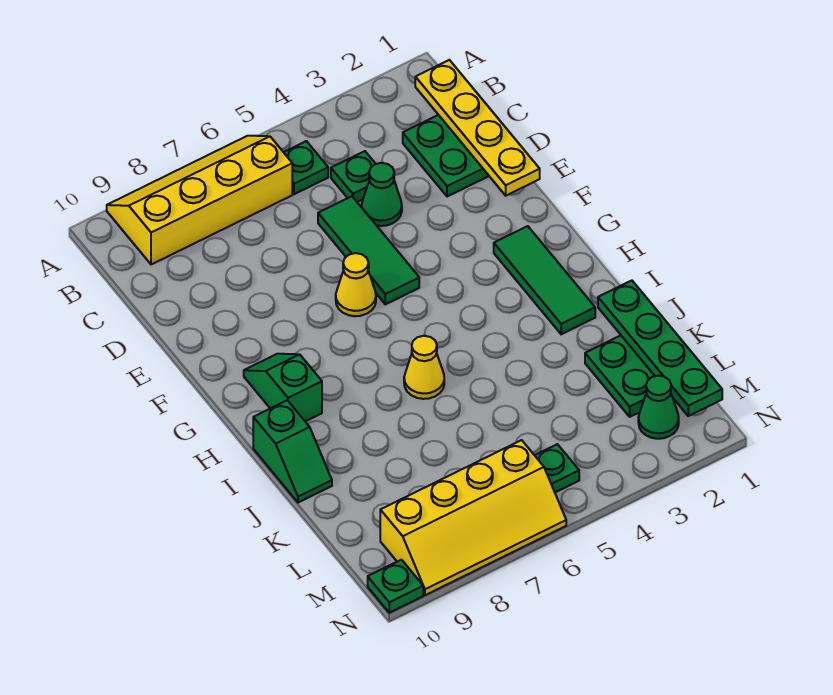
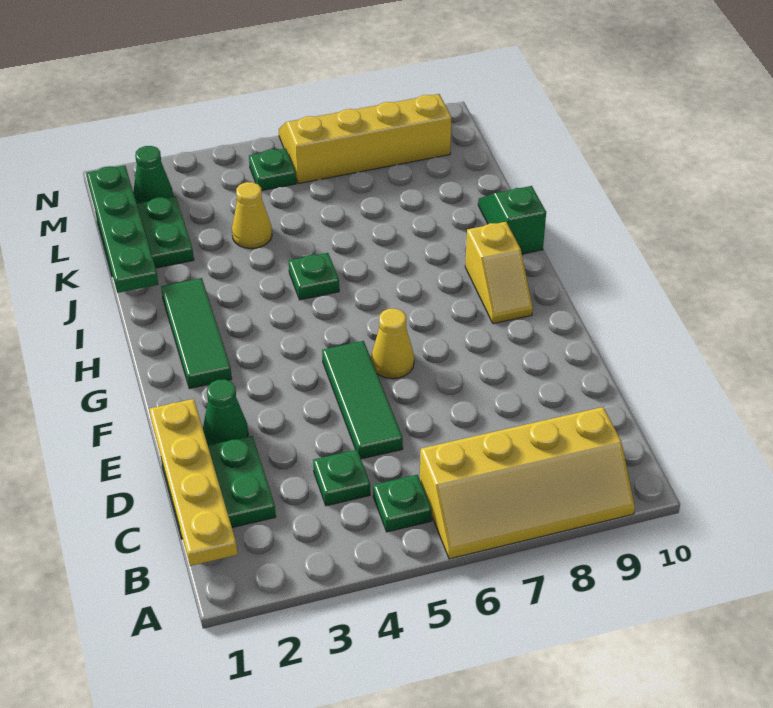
green 1x1 cone [362,163,402,226] -> green 1x1 cone moved to [203,379,248,445]
green 1x2 slope [244,354,322,422] -> yellow 1x2 slope [465,222,533,324]
yellow 1x1 cone [404,336,444,399] -> yellow 1x1 cone moved to [232,182,272,249]
green 1x1 plate [368,560,423,613] -> green 1x1 plate moved to [289,253,339,300]

